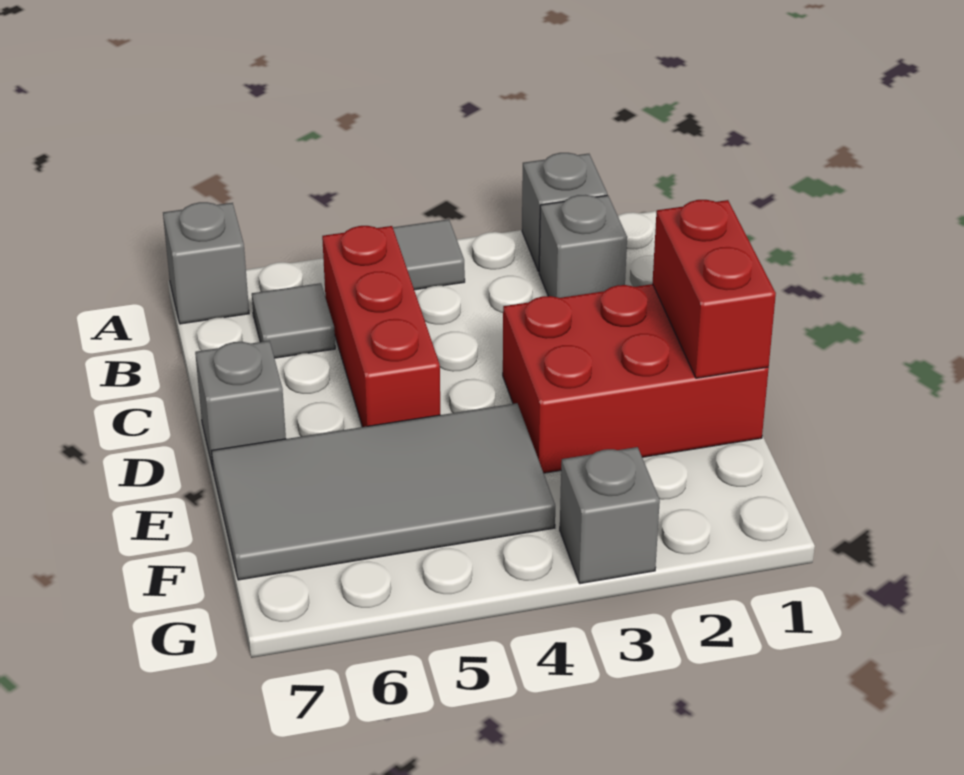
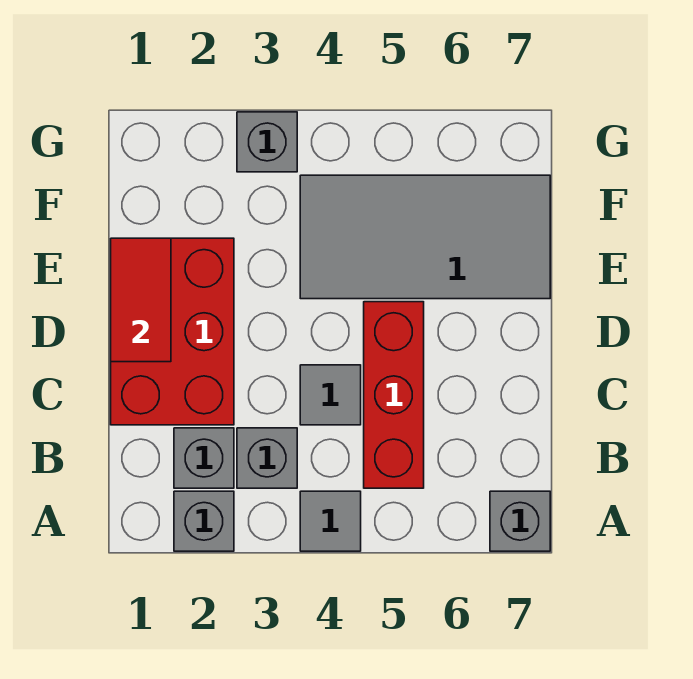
grey 1x1 tile [252,283,335,358] -> grey 1x1 tile moved to [300,365,361,425]
red 2x3 brick [503,284,769,473] -> red 2x3 brick turned to [111,238,234,425]
red 1x2 brick [653,200,776,378] -> red 1x2 tile [111,238,171,362]
grey 1x1 brick [195,341,286,468] -> grey 1x1 brick moved to [237,428,297,488]

